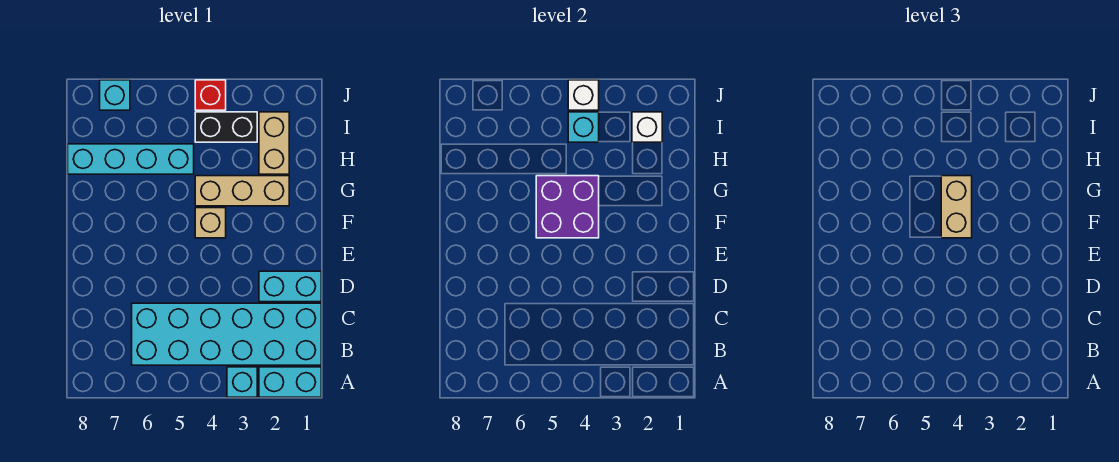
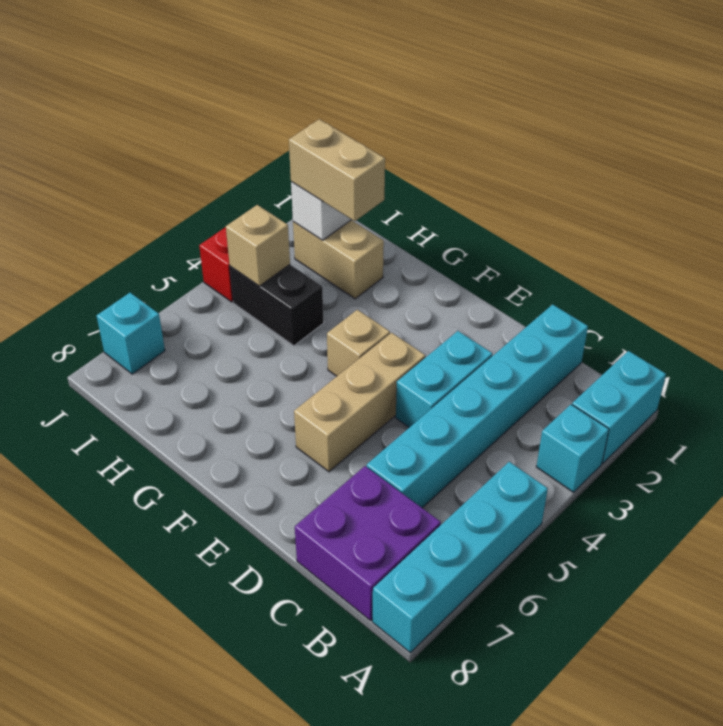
cyan 2x6 brick [132,303,321,365] -> cyan 1x6 brick [367,304,588,508]
cyan 1x2 brick [259,271,321,302] -> cyan 1x2 brick moved to [396,331,493,427]
purple 2x2 brick [536,176,599,238] -> purple 2x2 brick moved to [295,466,441,621]
tan 1x2 brick [941,176,972,238] -> tan 1x2 brick moved to [289,119,385,221]
tan 1x3 brick [195,176,289,206] -> tan 1x3 brick moved to [294,333,425,472]
cyan 1x4 brick [68,144,194,174] -> cyan 1x4 brick moved to [372,462,548,653]
black 1x2 brick [195,112,257,142] -> black 1x2 brick turned to [230,265,324,346]
cyan 1x1 brick [568,112,599,142] -> tan 1x1 brick [226,205,290,286]
white 1x1 brick [568,80,599,110] -> none

